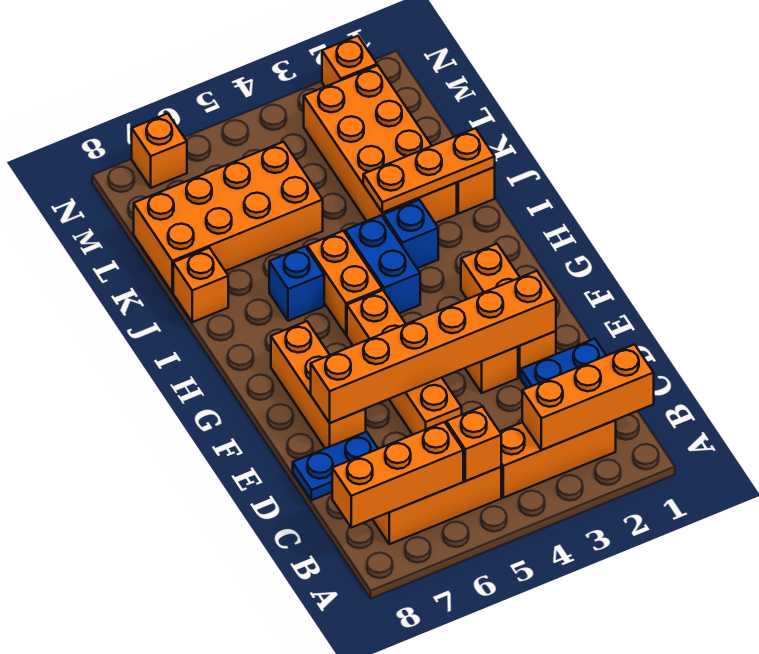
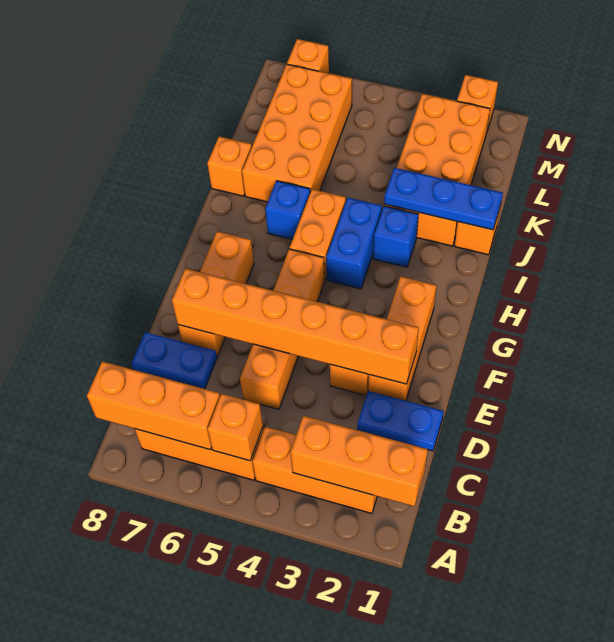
orange 1x3 plate [363,128,495,213] -> blue 1x3 plate [384,168,503,230]
orange 2x4 brick [134,142,323,293] -> orange 2x4 brick turned to [242,64,352,202]

